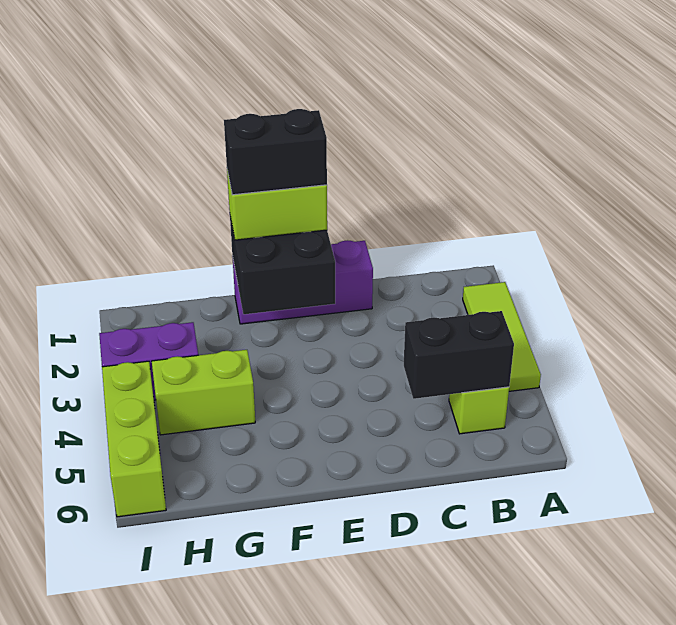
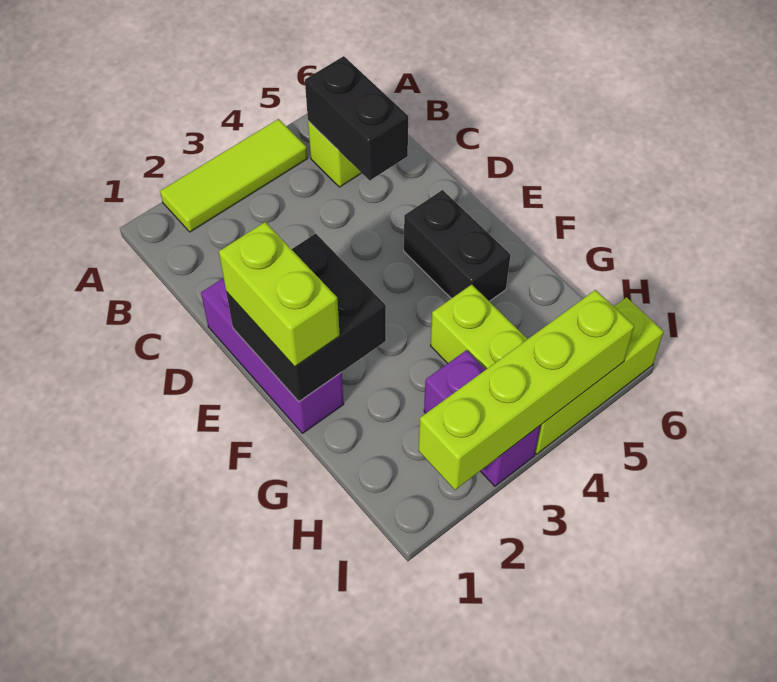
black 1x2 brick [224,109,327,195] -> black 1x2 brick moved to [404,190,510,301]
none -> lime 1x4 brick [418,290,634,490]

